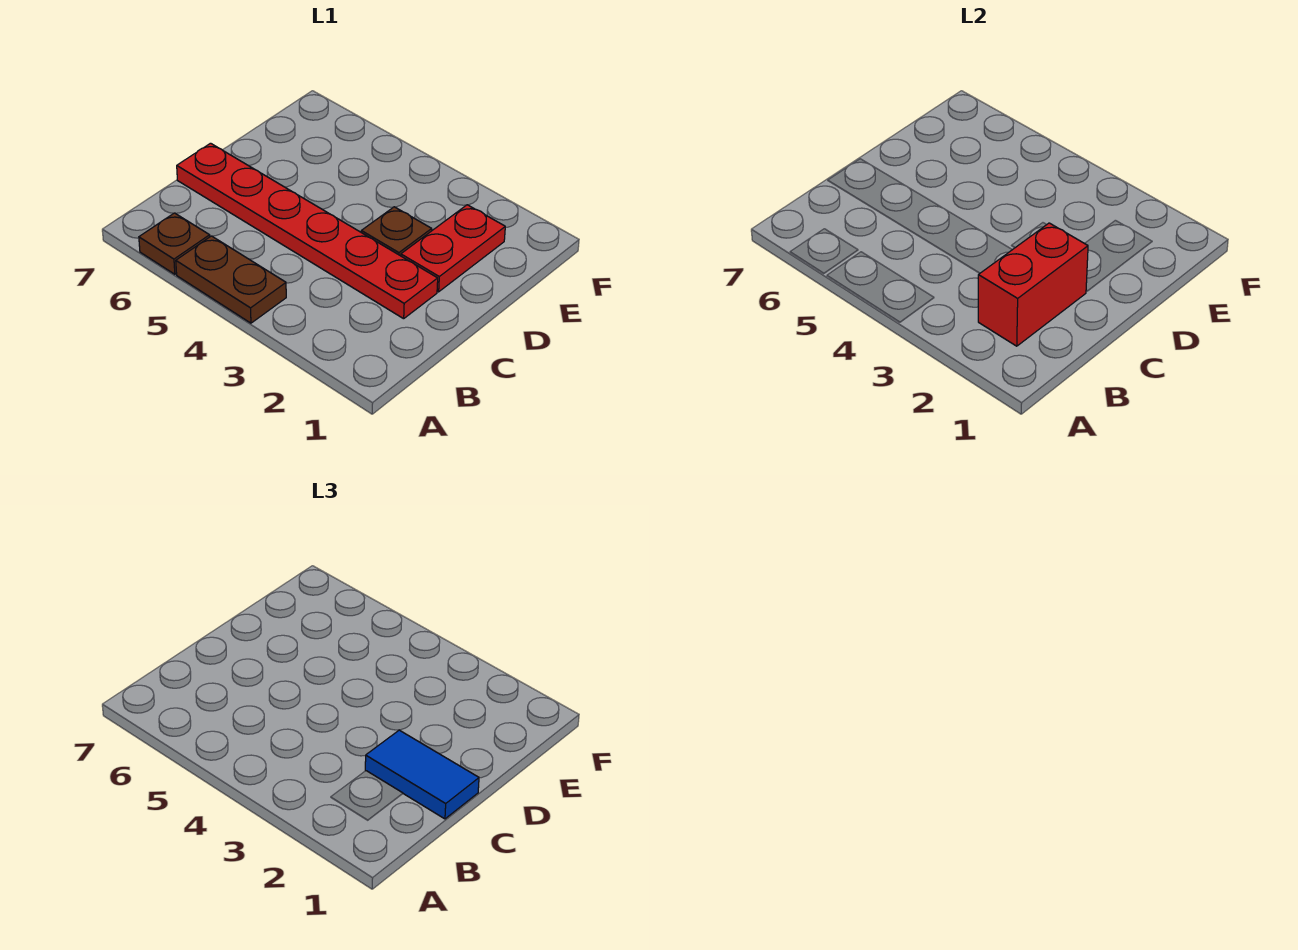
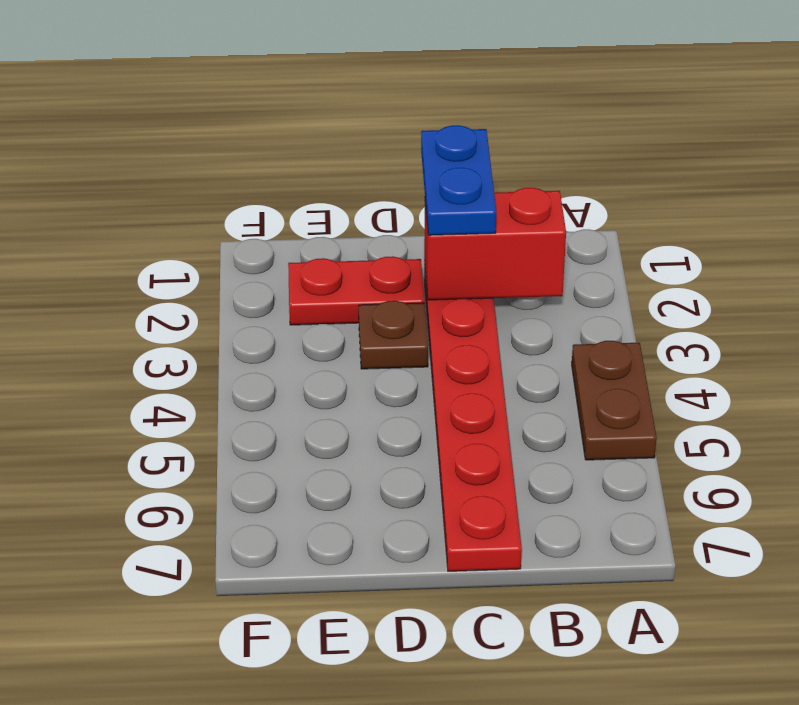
brown 1x1 plate [139,213,210,274] -> none
blue 1x2 tile [365,730,479,819] -> blue 1x2 plate [421,125,496,235]

